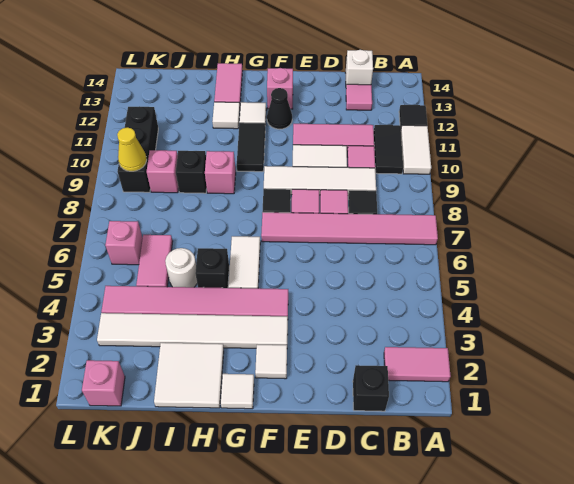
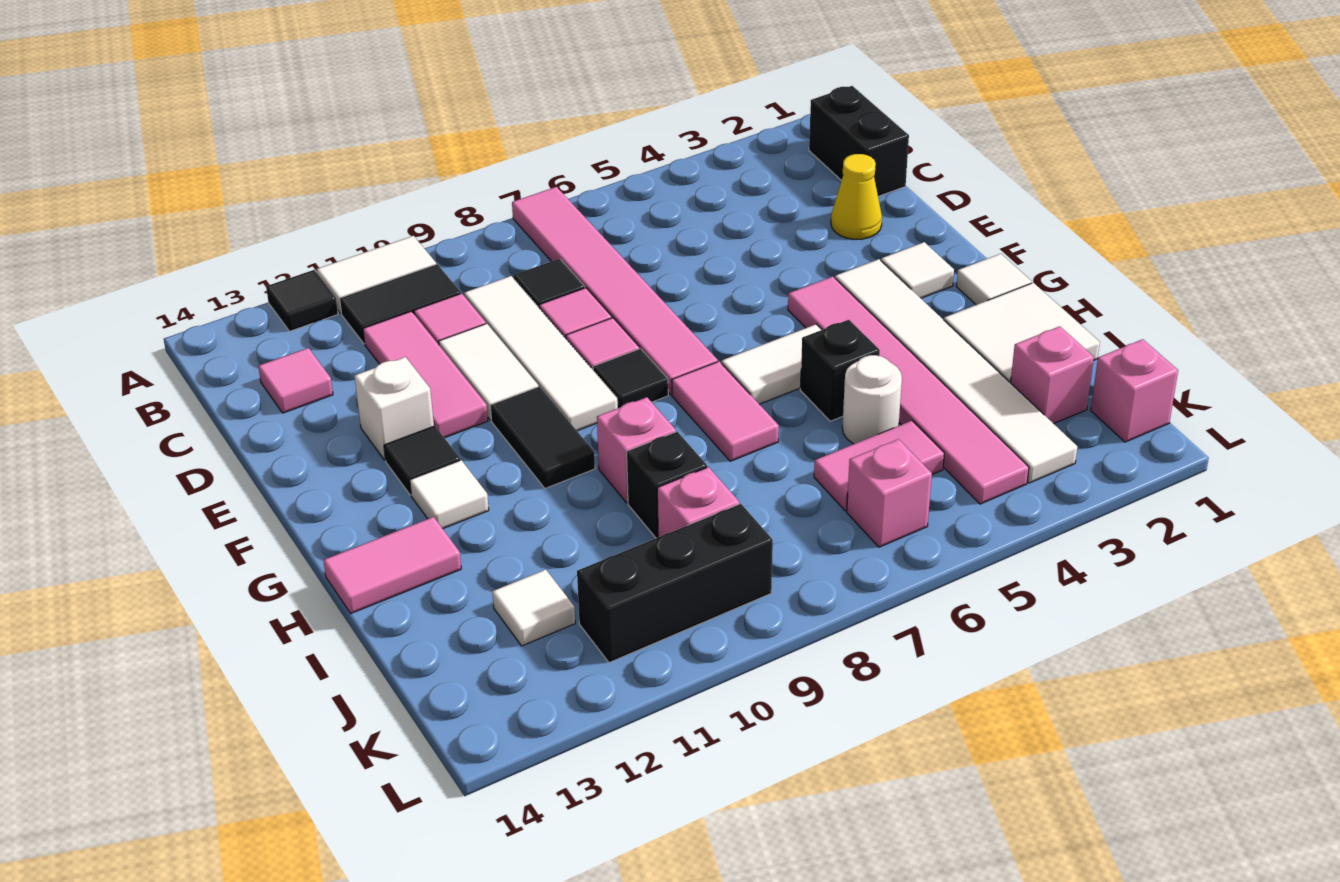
pink 1x2 tile [384,347,451,382] -> pink 1x2 tile moved to [672,362,779,461]
black 1x1 brick [353,365,389,411] -> black 1x2 brick [809,86,909,196]
white 1x1 brick [345,50,373,85] -> white 1x1 brick moved to [354,357,434,460]
black 1x1 cone [267,88,292,129] -> black 1x1 tile [384,426,460,495]
pink 1x1 brick [267,68,293,109] -> pink 1x1 brick moved to [1011,326,1094,424]
black 1x2 tile [237,123,265,172] -> black 1x2 tile turned to [490,387,595,488]
white 1x1 tile [213,102,240,129] -> white 1x1 tile moved to [492,570,575,646]
yellow 1x1 cone [117,127,147,171] -> yellow 1x1 cone moved to [831,154,882,239]

